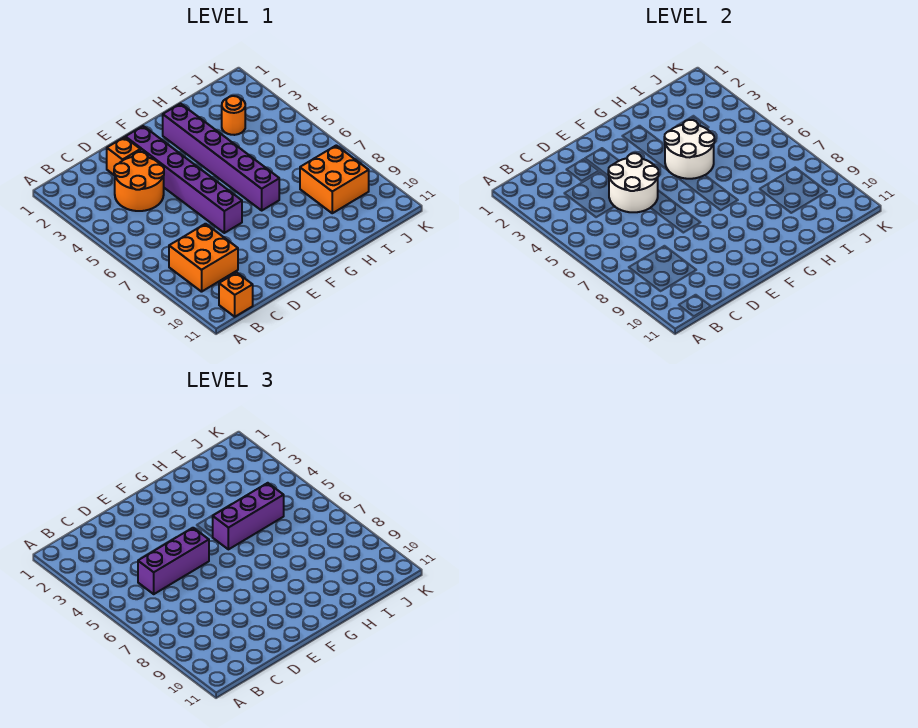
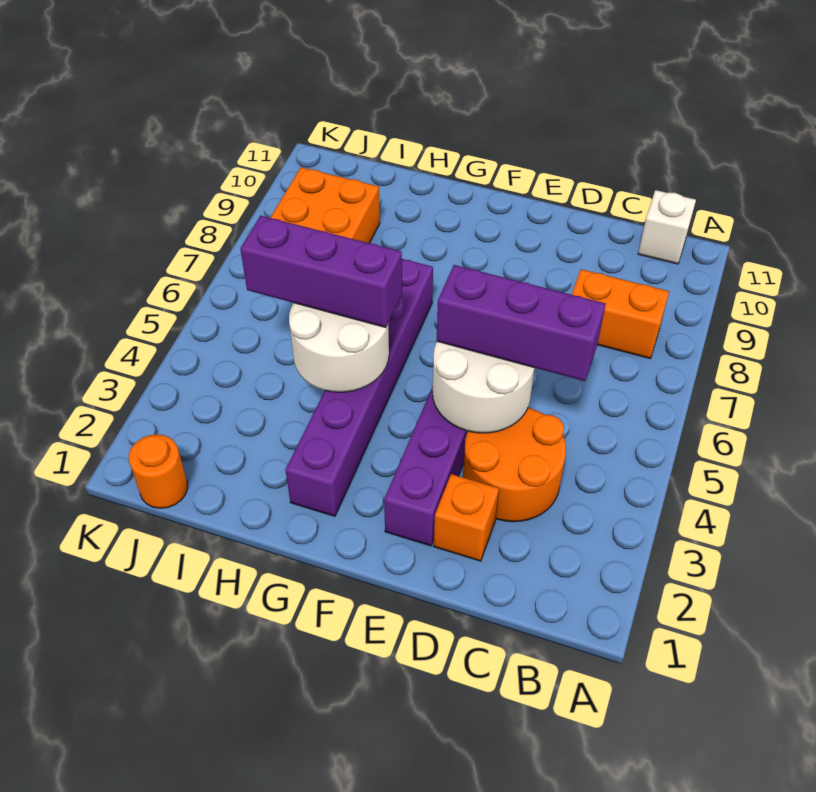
orange 2x2 brick [169,224,238,292] -> orange 1x2 brick [571,269,669,359]
orange 1x1 brick [219,273,253,317] -> white 1x1 brick [638,190,696,264]
orange 1x1 round brick [222,96,245,135] -> orange 1x1 round brick moved to [129,434,188,508]

